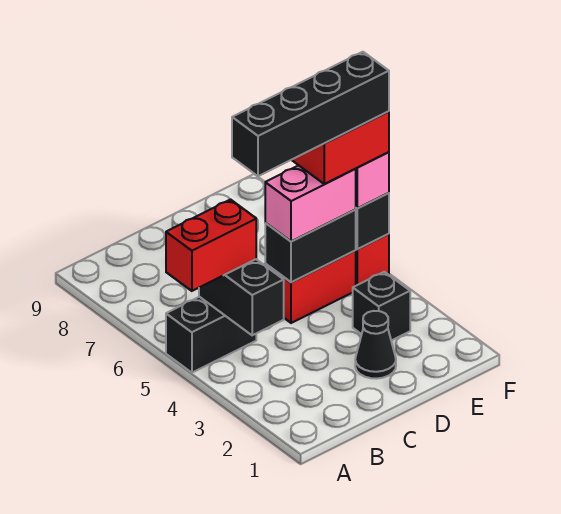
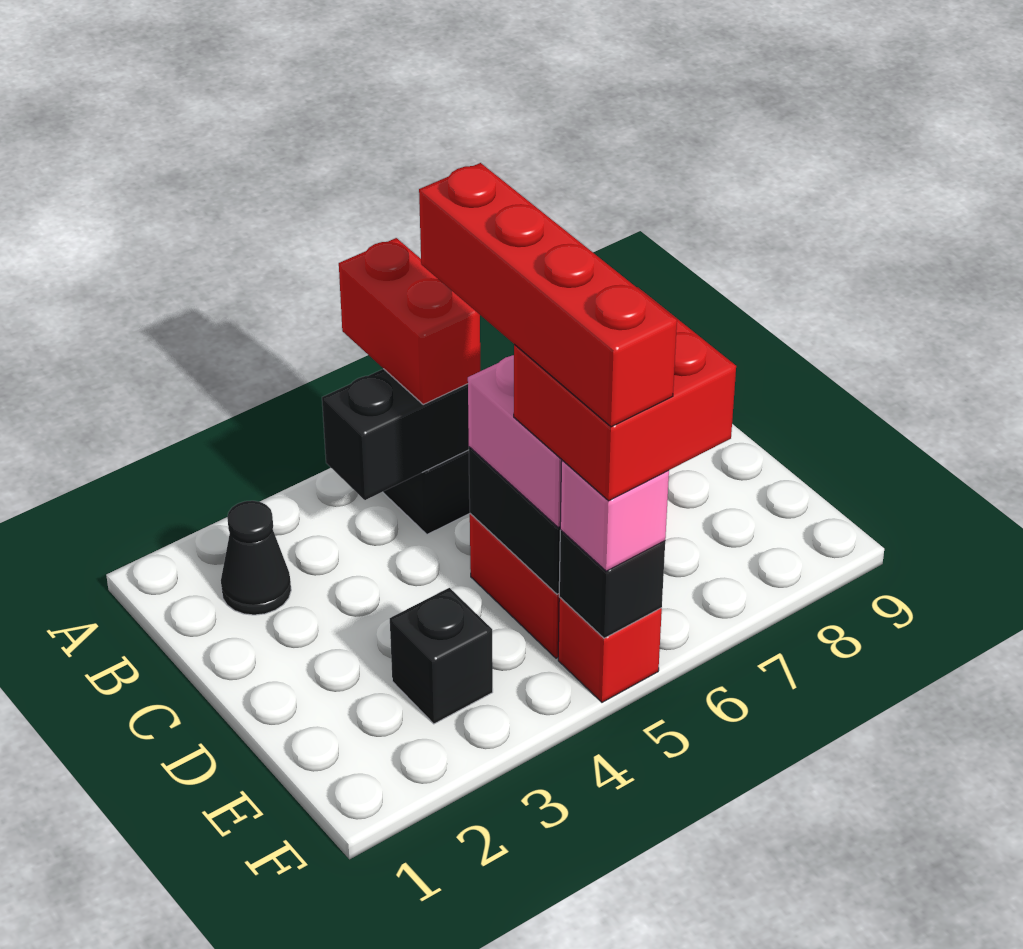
black 1x4 brick [232,52,389,176] -> red 1x4 brick [419,163,677,427]
black 1x1 cone [355,311,396,379] -> black 1x1 cone moved to [221,501,291,615]

